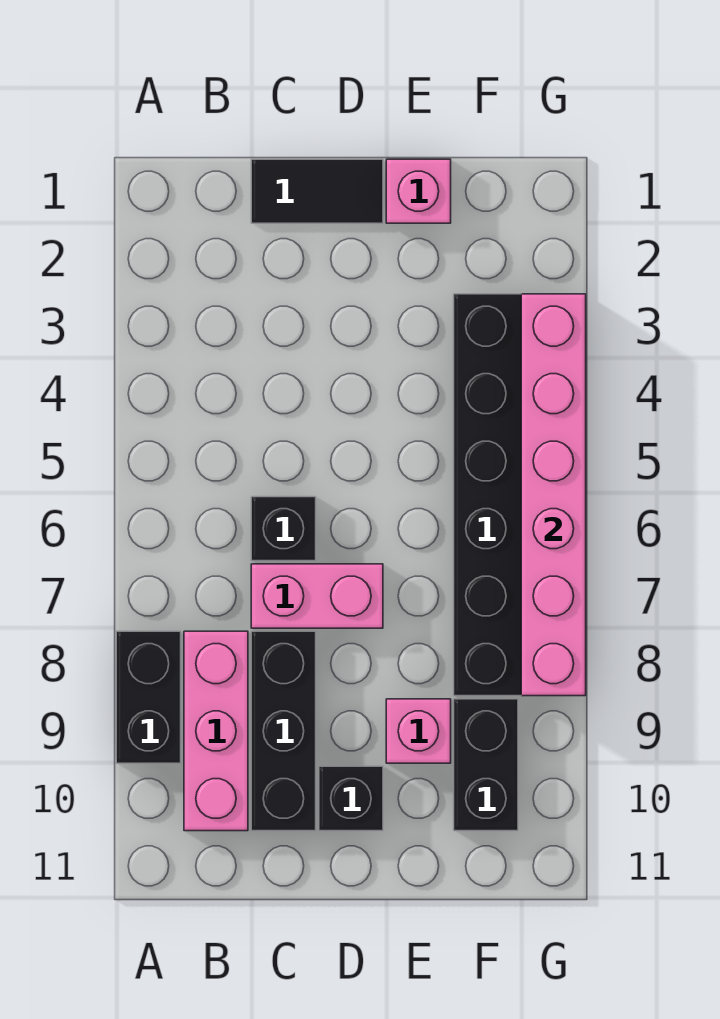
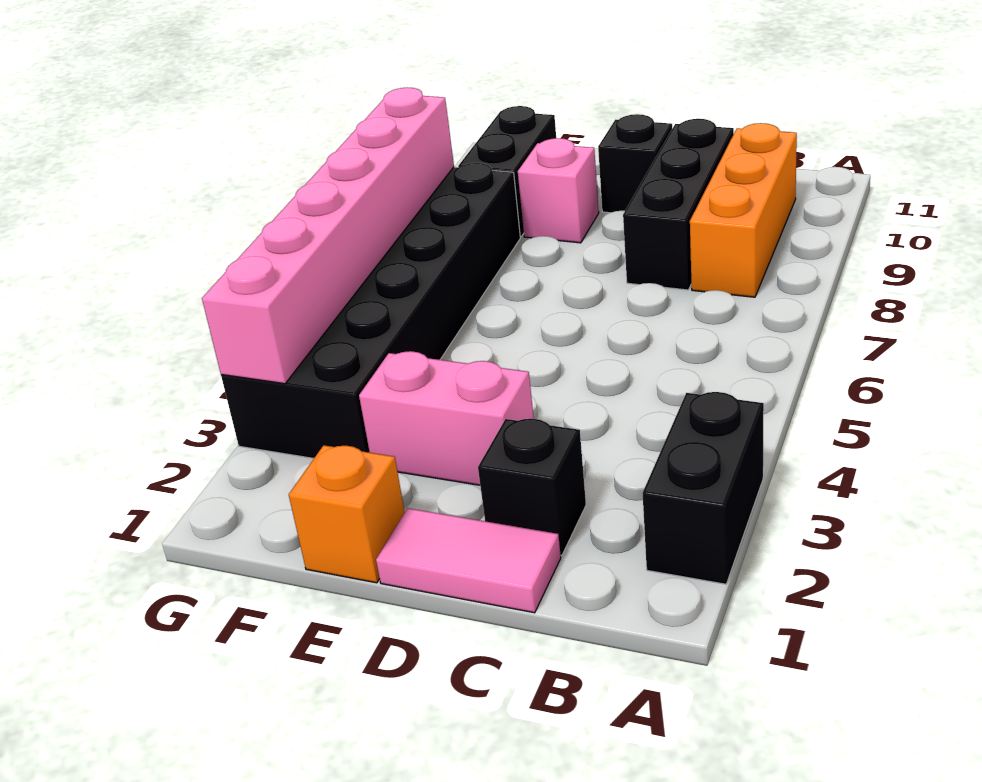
black 1x2 brick [116,631,181,763] -> black 1x2 brick moved to [643,392,764,584]
pink 1x3 brick [184,631,248,831] -> orange 1x3 brick [690,123,797,297]
black 1x2 tile [251,159,383,223] -> pink 1x2 tile [376,508,561,613]
black 1x1 brick [251,497,316,561] -> black 1x1 brick moved to [478,419,586,555]
pink 1x2 brick [251,564,383,628] -> pink 1x2 brick moved to [359,351,534,485]
pink 1x1 brick [386,159,451,223] -> orange 1x1 brick [289,445,405,583]

